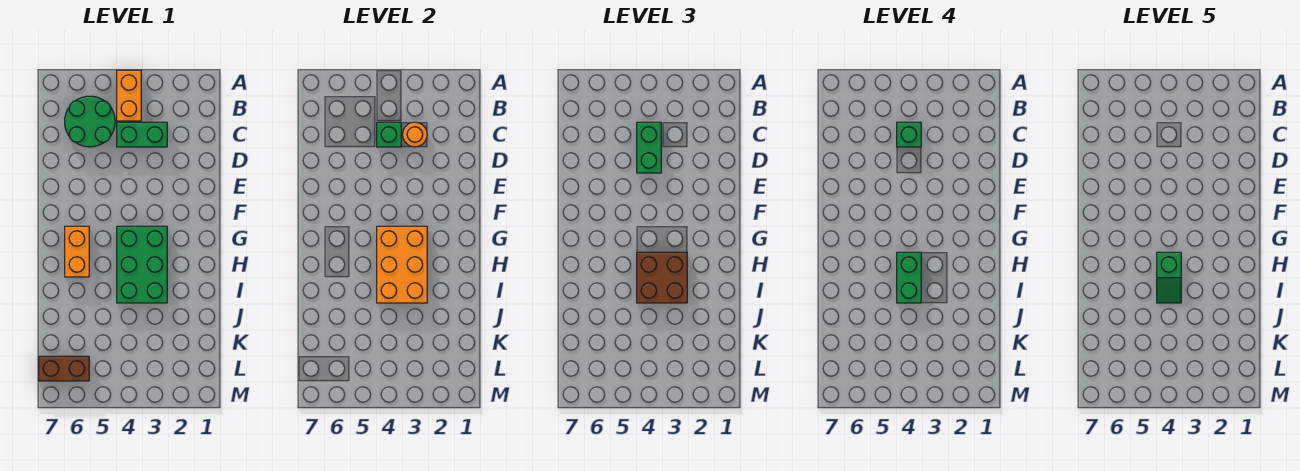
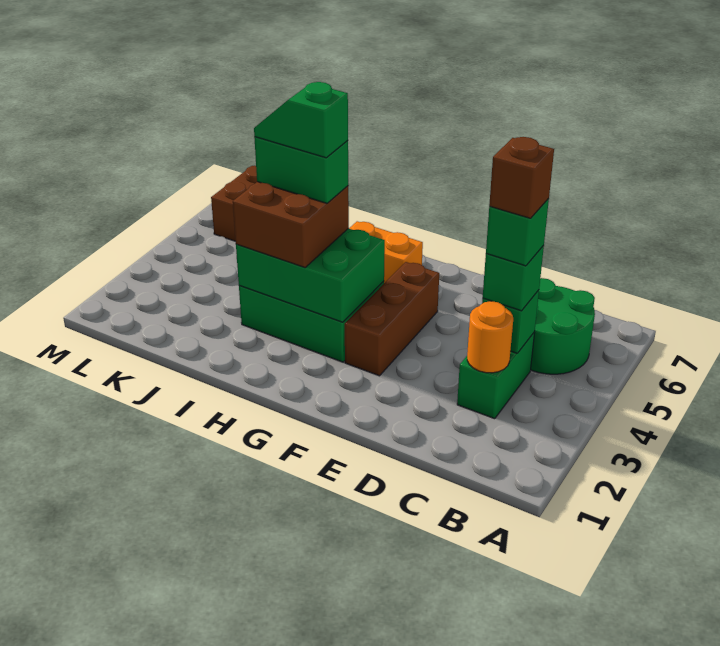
orange 1x2 brick [117,70,141,121] -> none
green 1x2 brick [637,122,661,173] -> green 1x1 brick [483,245,544,311]
none -> brown 1x1 brick [489,137,554,218]
none -> brown 1x3 brick [345,262,439,376]
orange 2x3 brick [377,226,427,303] -> green 2x3 brick [236,228,385,322]

